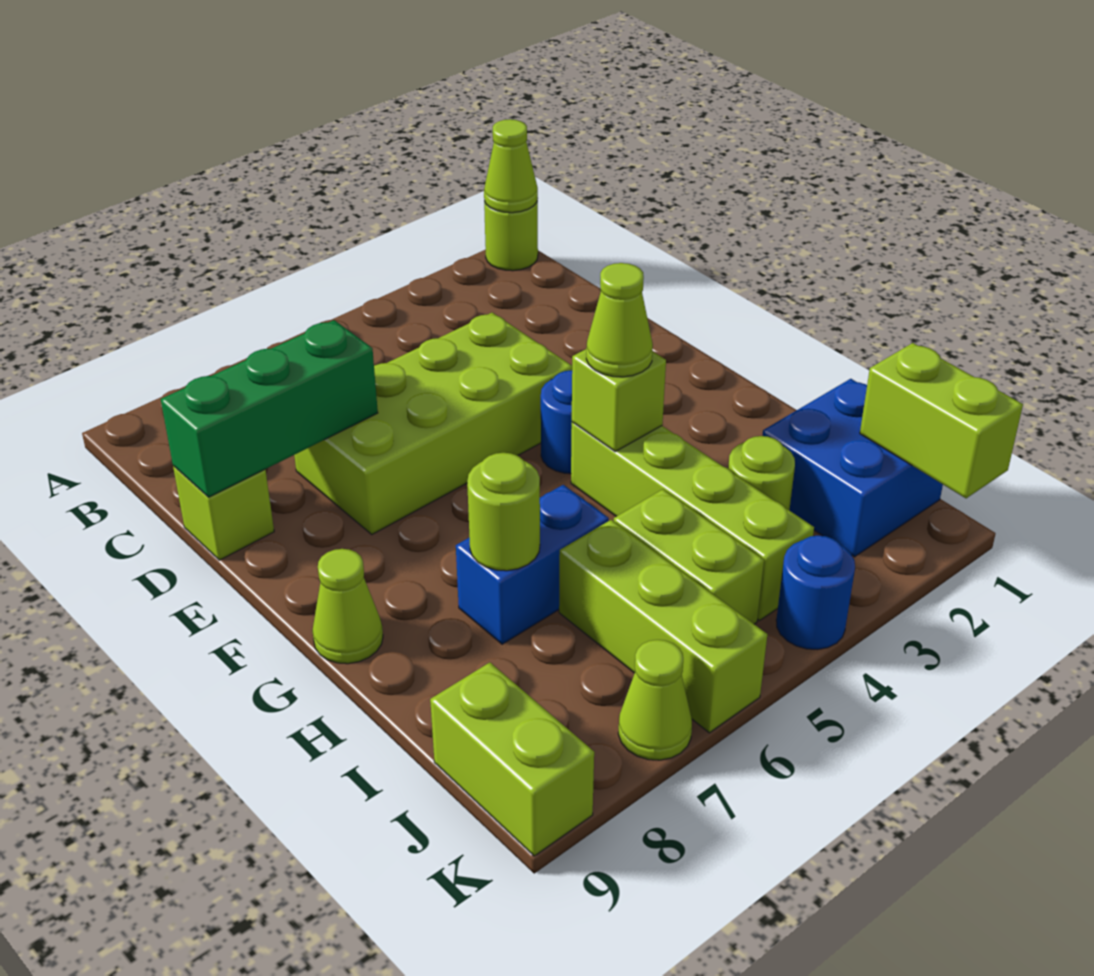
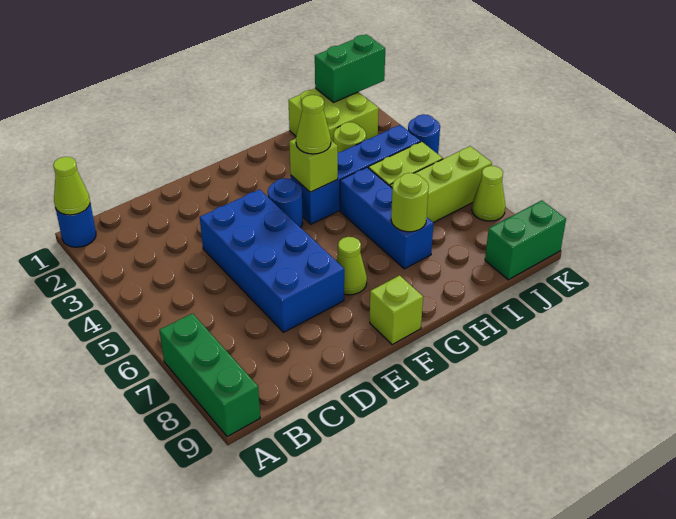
lime 1x1 round brick [484,199,538,271] -> blue 1x1 round brick [56,203,96,247]
lime 2x4 brick [294,313,572,534] -> blue 2x4 brick [200,189,344,332]
green 1x3 brick [161,320,378,497] -> green 1x3 brick moved to [159,313,260,437]
lime 1x1 brick [173,466,274,560] -> lime 1x1 brick moved to [370,275,423,345]
lime 1x4 brick [571,422,814,621] -> blue 1x4 brick [291,125,421,224]
lime 1x1 cone [312,549,383,664] -> lime 1x1 cone moved to [336,237,367,295]
blue 1x2 brick [456,485,609,644] -> blue 1x3 brick [340,167,434,269]
blue 2x2 brick [762,379,943,557] -> lime 2x2 brick [288,88,379,142]
lime 1x2 brick [860,343,1023,498] -> green 1x2 brick [315,34,385,102]
lime 1x2 brick [430,662,594,856] -> green 1x2 brick [485,200,566,280]

